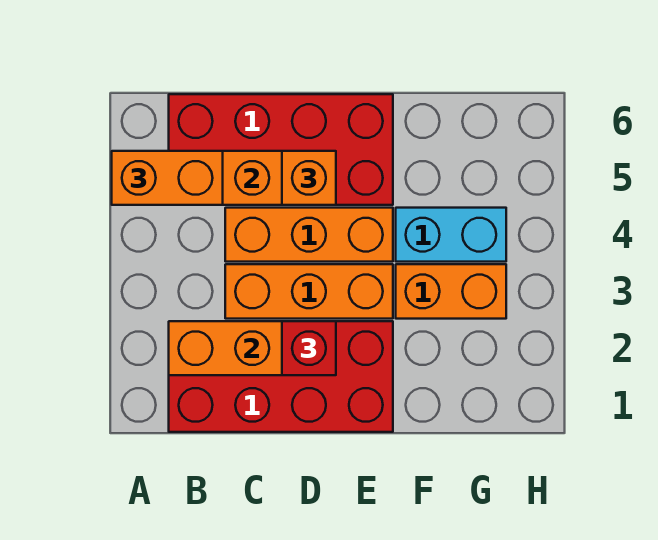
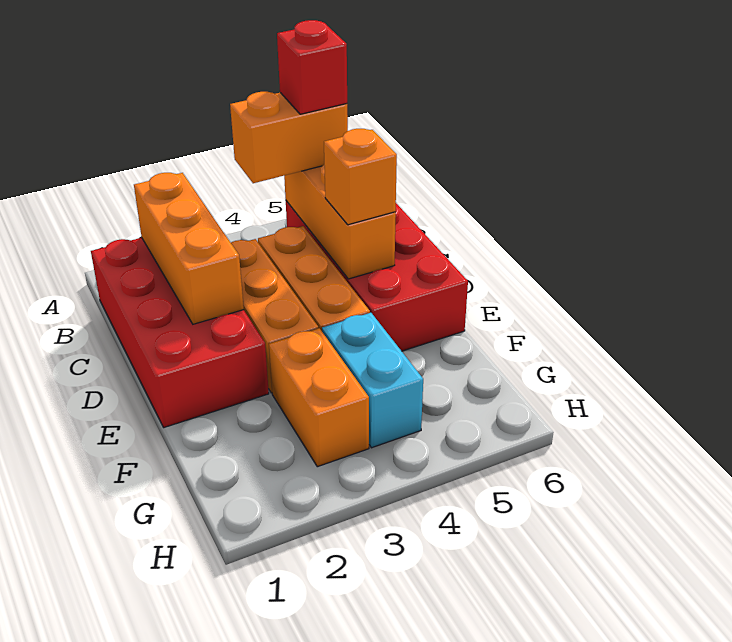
orange 1x2 brick [112,151,223,205] -> orange 1x2 brick turned to [230,92,348,183]
red 1x1 brick [282,321,336,375] -> red 1x1 brick moved to [277,20,347,114]

